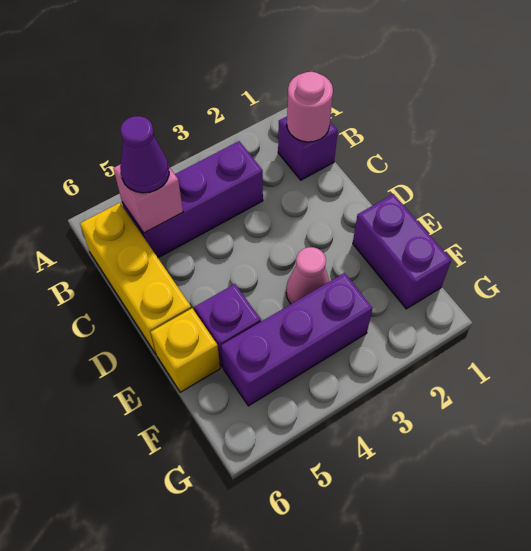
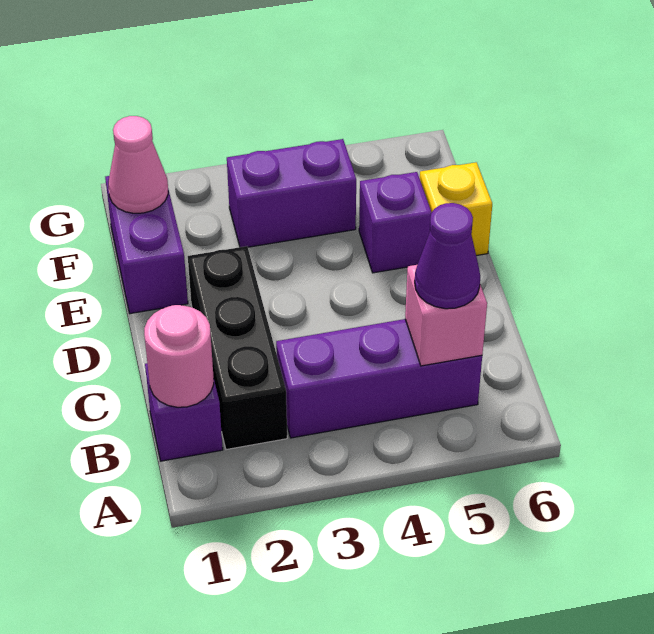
none -> black 1x3 brick [188,246,287,450]
yellow 1x3 brick [80,203,191,354] -> none
pink 1x1 cone [286,247,329,304] -> pink 1x1 cone moved to [108,116,168,213]
purple 1x3 brick [221,273,373,406] -> purple 1x2 brick [227,139,356,247]

